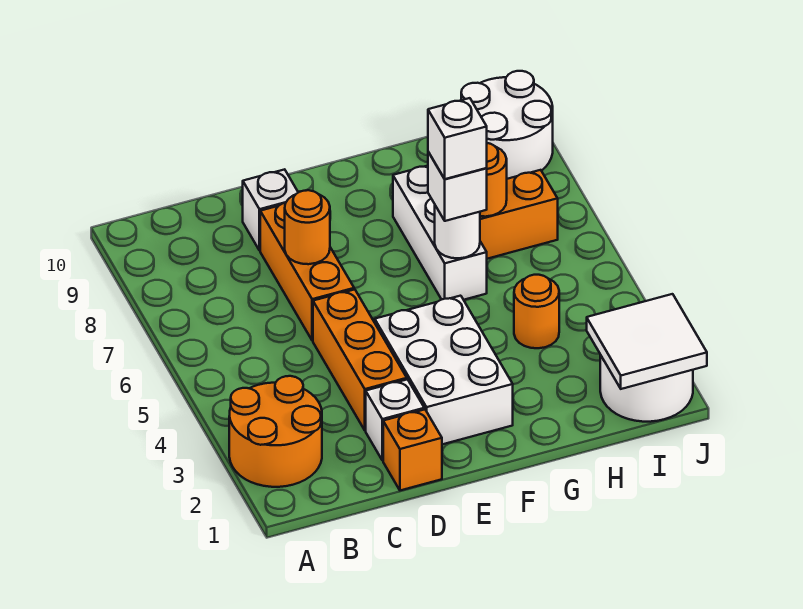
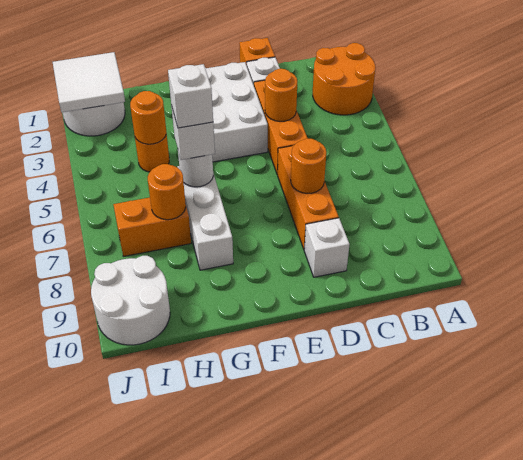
none -> orange 1x1 round brick [265,69,297,121]
none -> orange 1x1 round brick [130,91,166,144]

